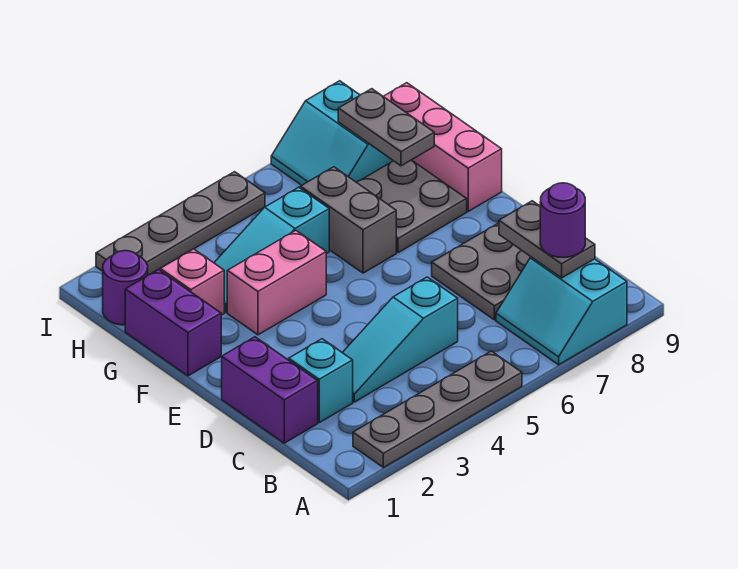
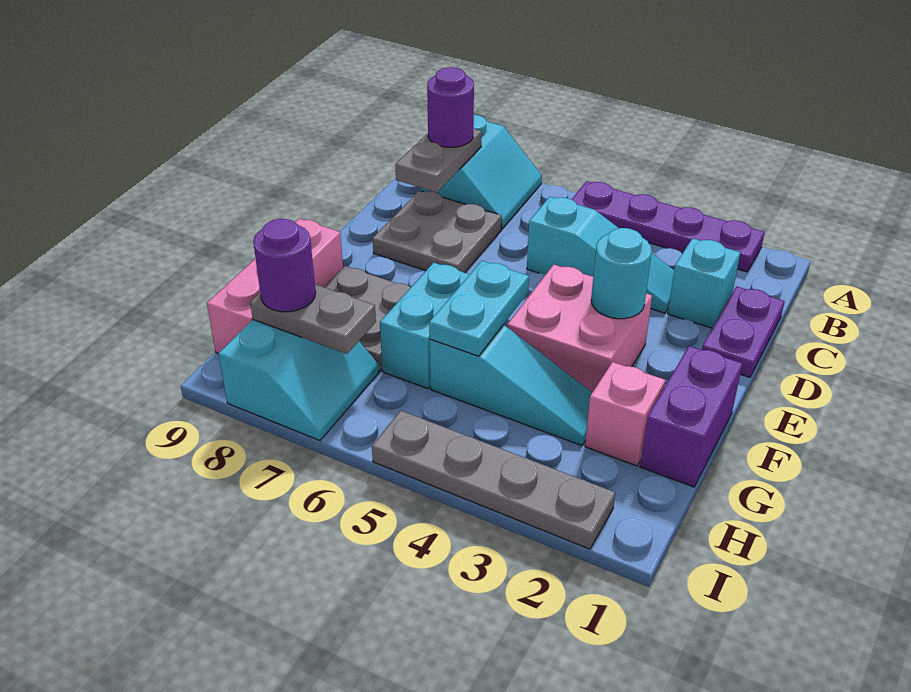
grey 1x4 plate [353,351,522,468] -> purple 1x4 plate [572,181,765,272]
purple 1x2 brick [222,337,318,443] -> purple 1x2 plate [702,286,785,377]
none -> cyan 1x1 round brick [591,228,652,319]
pink 1x2 brick [227,230,326,335] -> pink 2x2 brick [507,265,652,392]
none -> cyan 1x2 plate [429,261,529,356]
grey 1x2 brick [300,167,396,273] -> cyan 1x2 brick [380,263,470,389]
grey 1x2 plate [338,89,434,166] -> grey 1x2 plate turned to [250,284,376,354]
purple 1x1 round brick [103,251,148,325] -> purple 1x1 round brick moved to [253,219,316,312]

